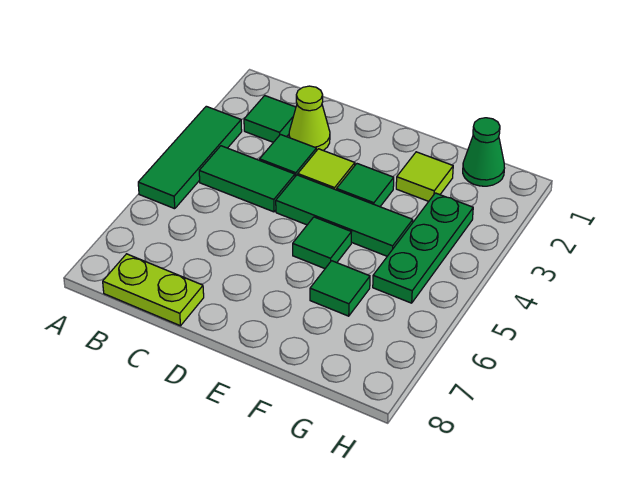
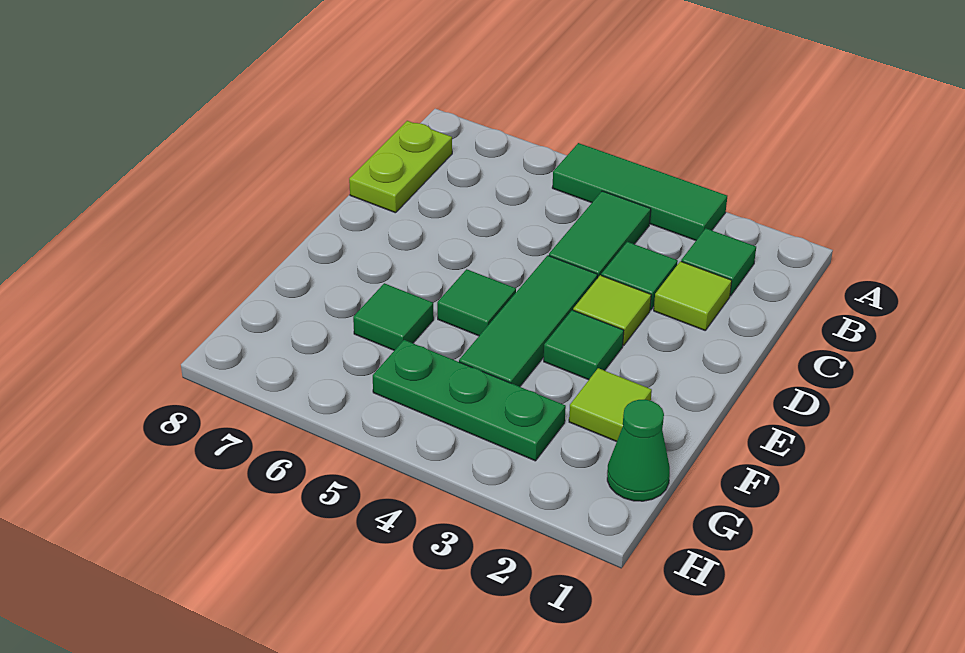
lime 1x1 cone [289,86,330,151] -> lime 1x1 tile [654,261,732,330]

